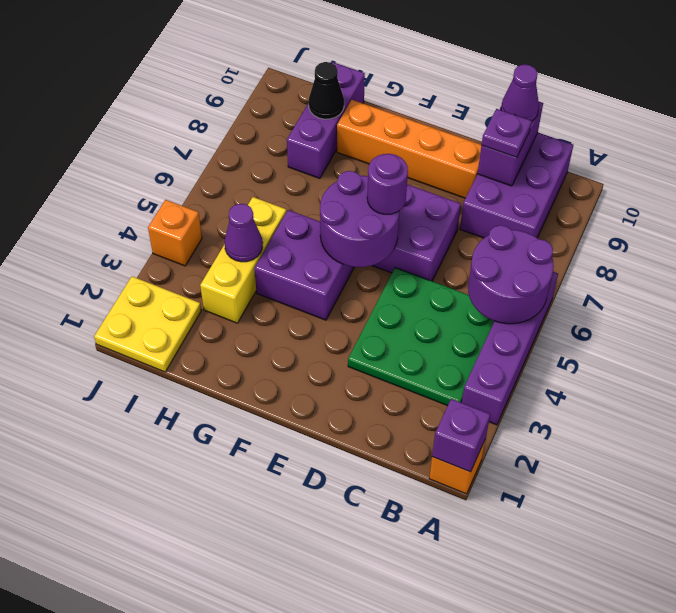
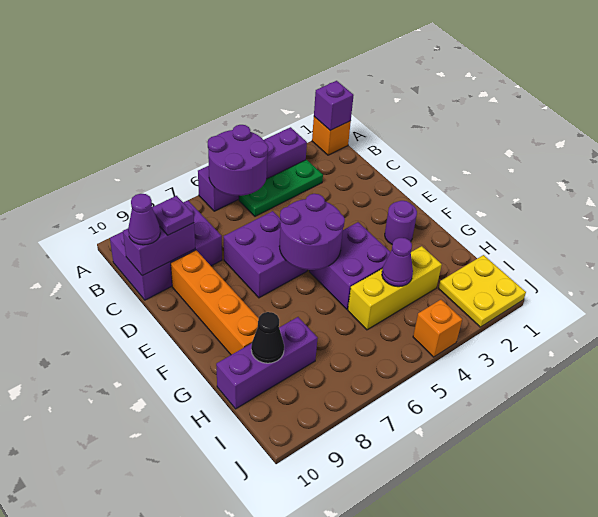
green 3x3 plate [348,268,494,406] -> green 1x3 plate [239,160,323,216]
purple 1x1 round brick [367,154,408,214] -> purple 1x1 round brick moved to [385,201,417,245]

